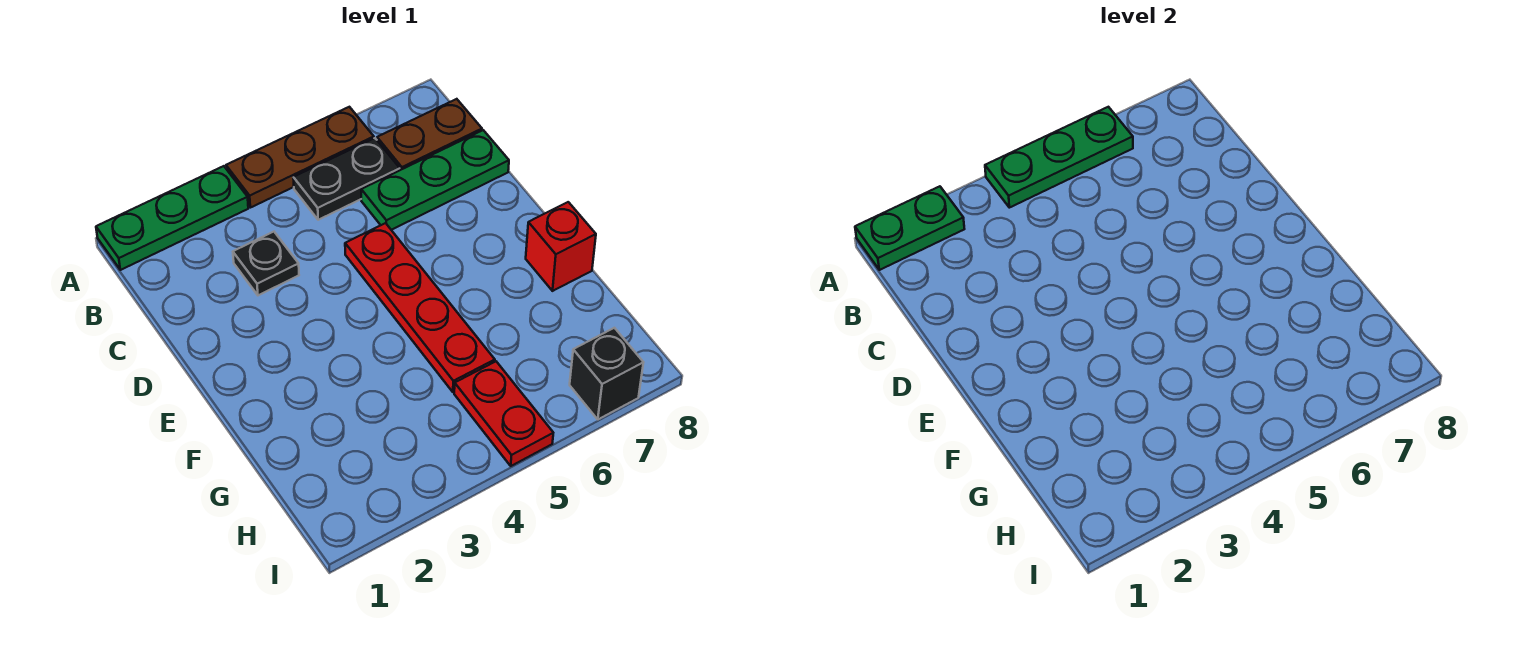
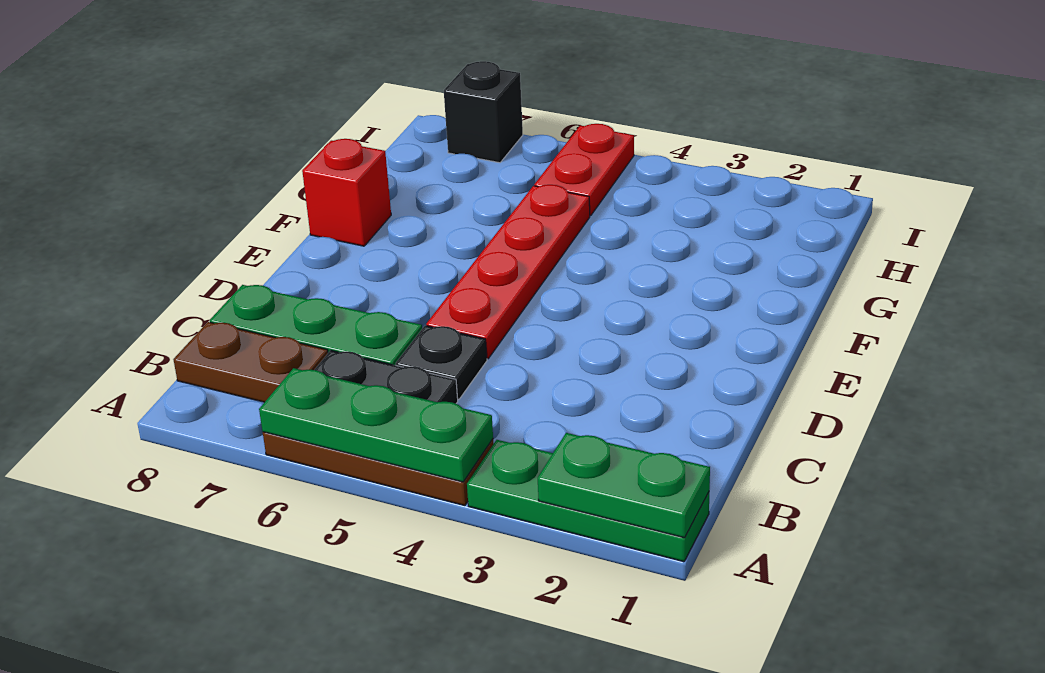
black 1x1 plate [233,232,299,295] -> black 1x1 plate moved to [396,326,487,399]

